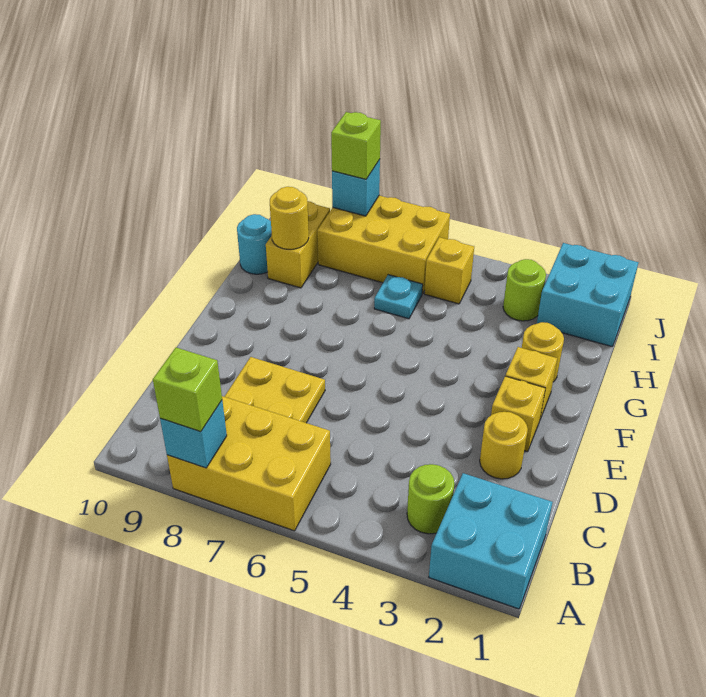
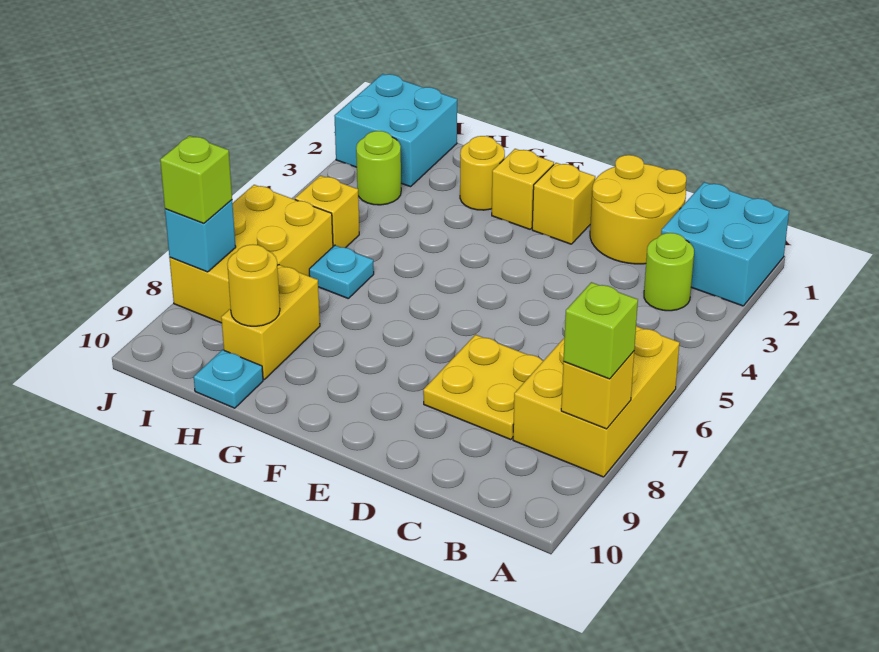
cyan 1x1 brick [160,401,227,468] -> yellow 1x1 brick [561,351,634,429]
yellow 1x1 round brick [480,412,528,479] -> yellow 2x2 round brick [590,155,686,264]
yellow 1x2 brick [266,201,330,288] -> yellow 1x2 brick turned to [221,265,320,379]
cyan 1x1 round brick [237,214,272,274] -> cyan 1x1 plate [194,350,263,408]

